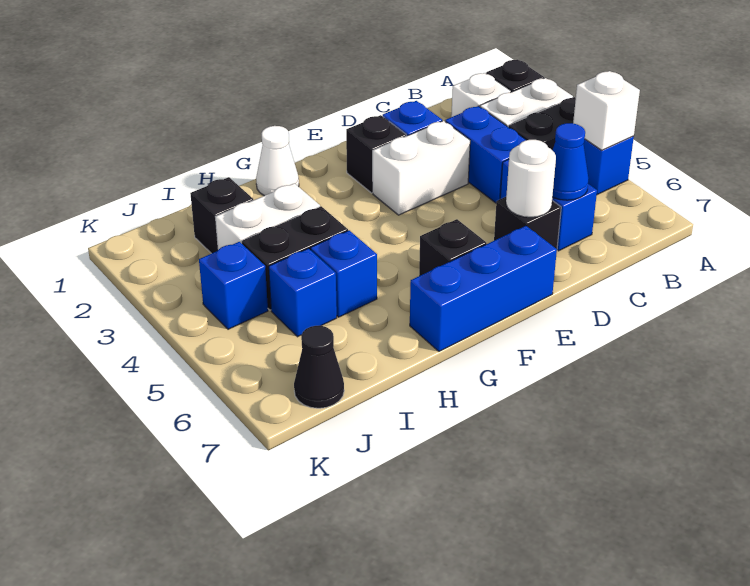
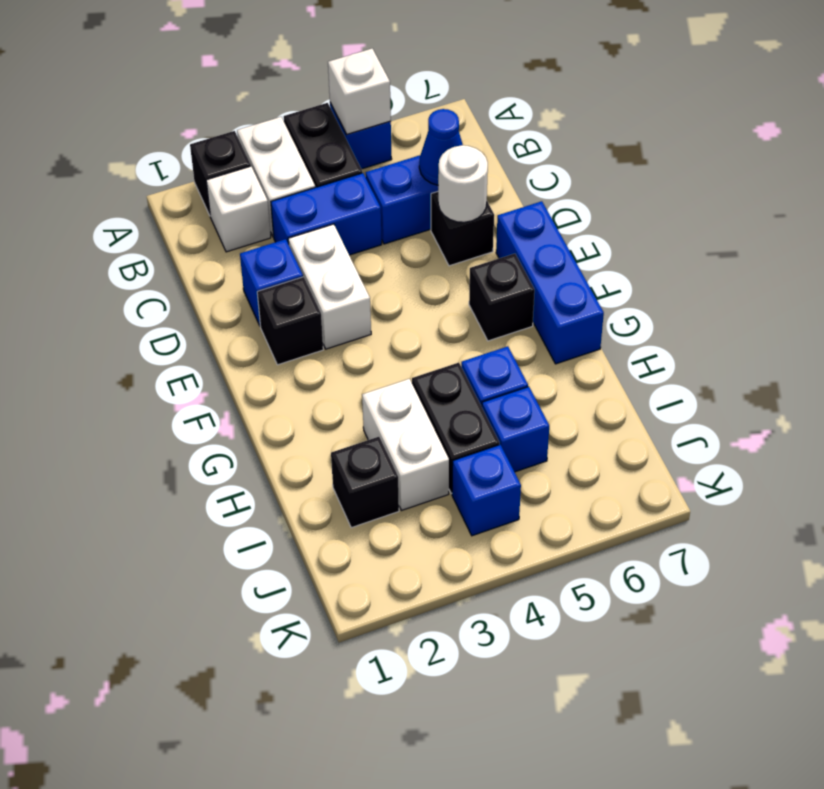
white 1x1 cone [256,126,299,196] -> none
black 1x1 cone [294,326,344,408] -> none

